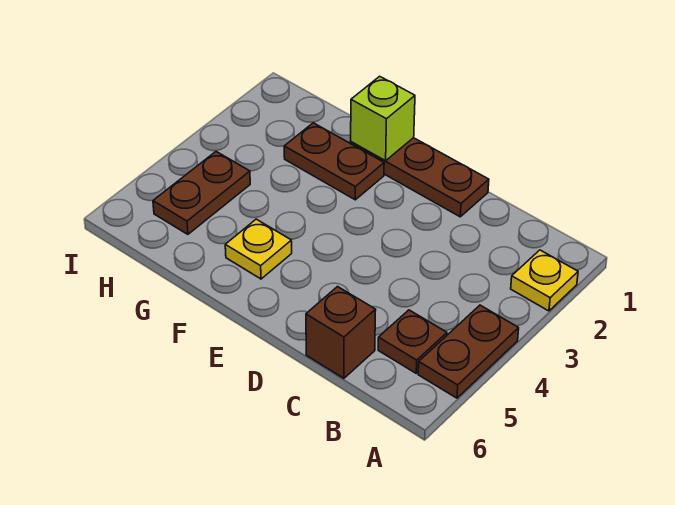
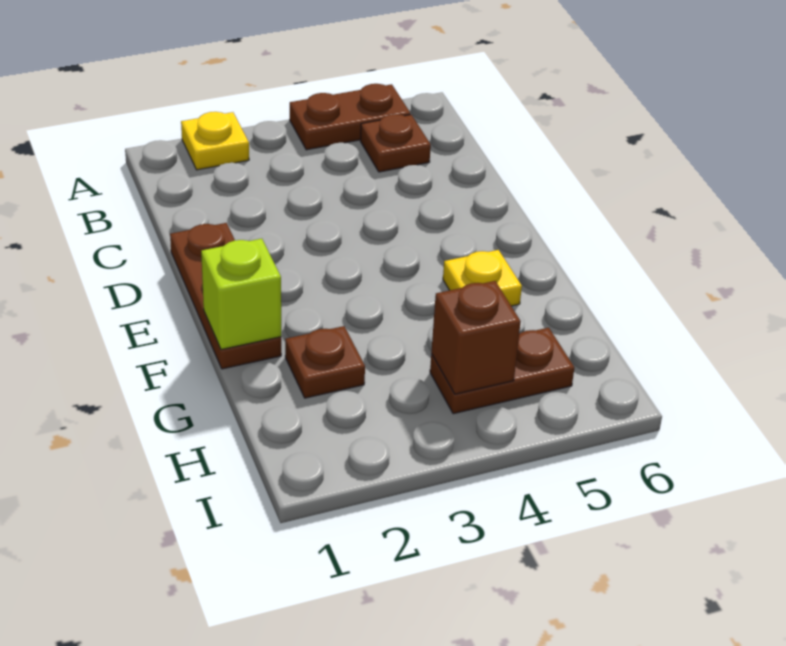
brown 1x1 brick [306,287,376,378] -> brown 1x1 brick moved to [431,281,521,394]
brown 1x2 plate [284,123,384,200] -> brown 1x1 plate [285,326,365,398]

